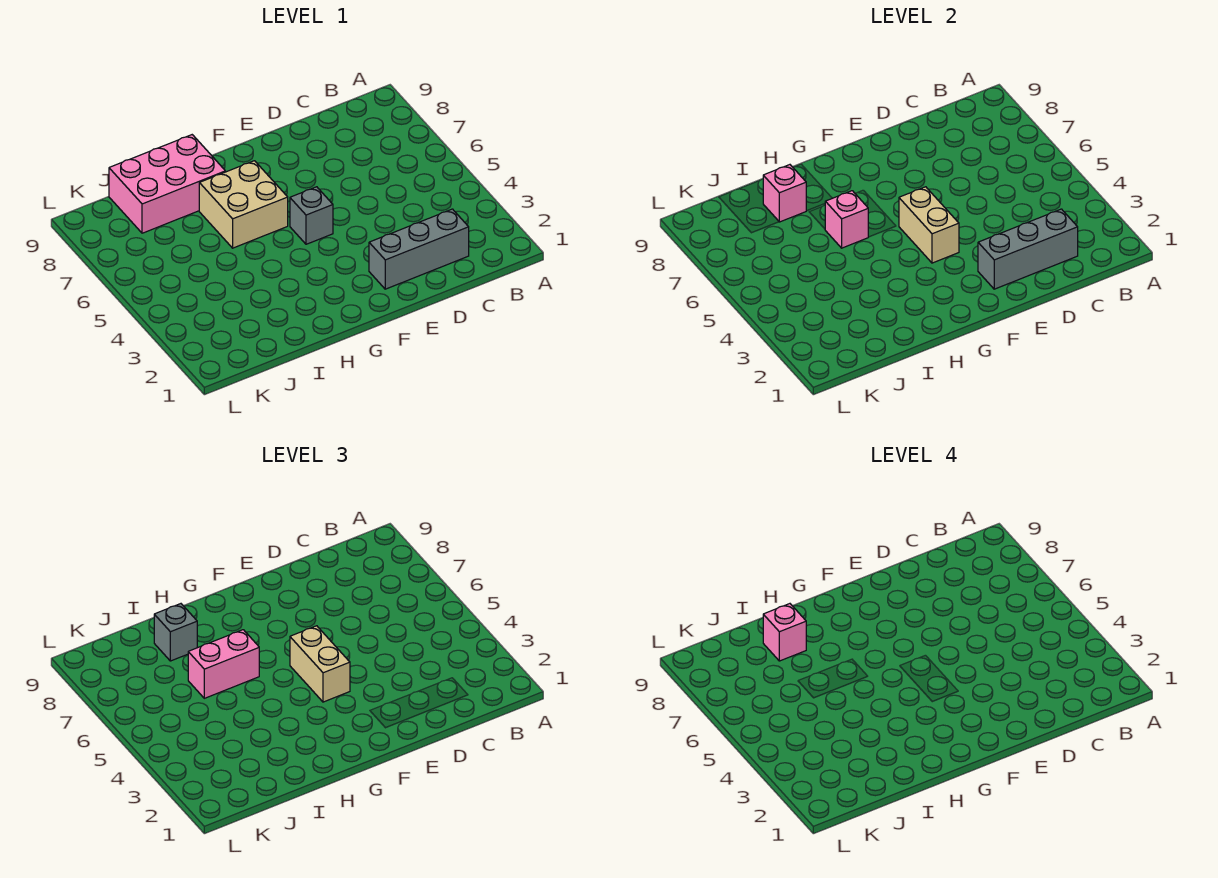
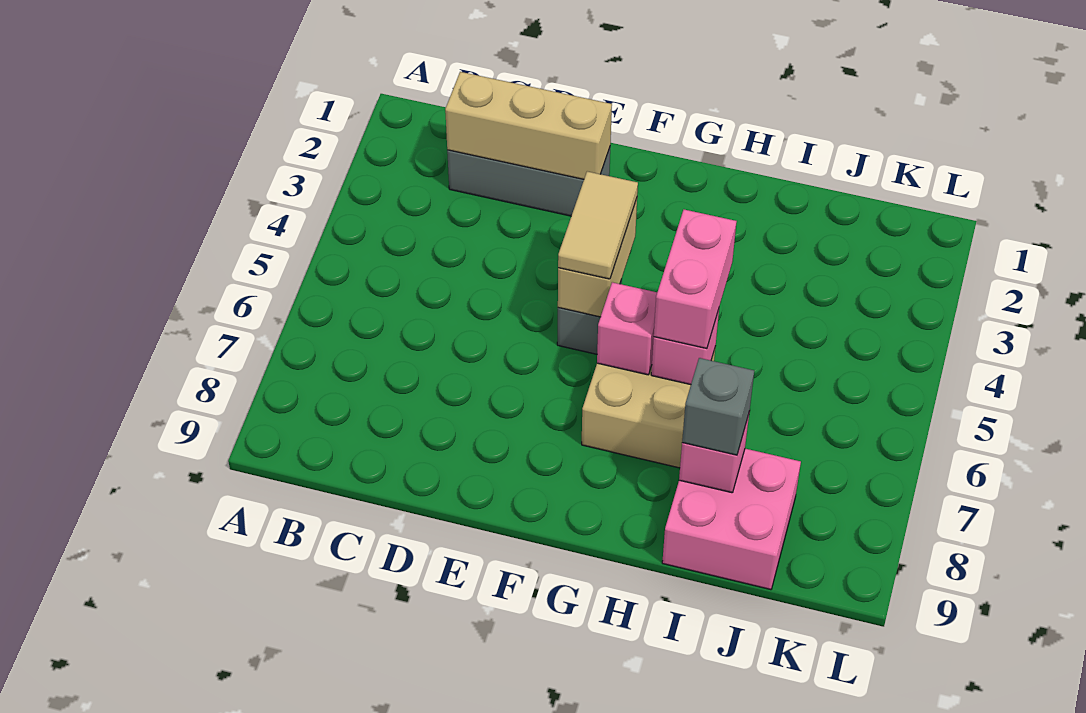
grey 1x3 brick [978,209,1078,289] -> tan 1x3 brick [445,72,612,179]
tan 1x2 brick [290,626,350,702] -> tan 1x2 tile [558,171,638,279]
pink 1x2 brick [188,630,259,698] -> pink 1x2 brick turned to [654,210,737,349]
pink 2x3 brick [109,135,225,233] -> pink 2x2 brick [662,449,801,590]
pink 1x1 brick [763,604,806,661] -> pink 1x1 brick moved to [597,282,657,375]

